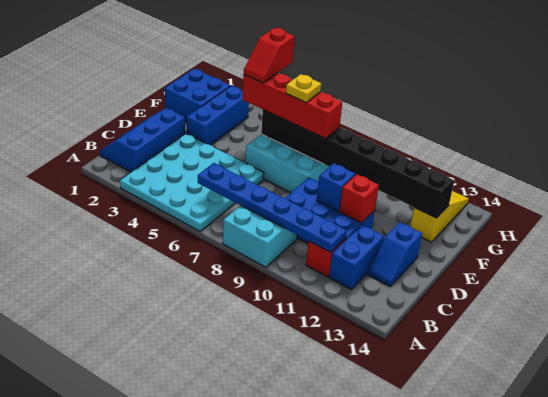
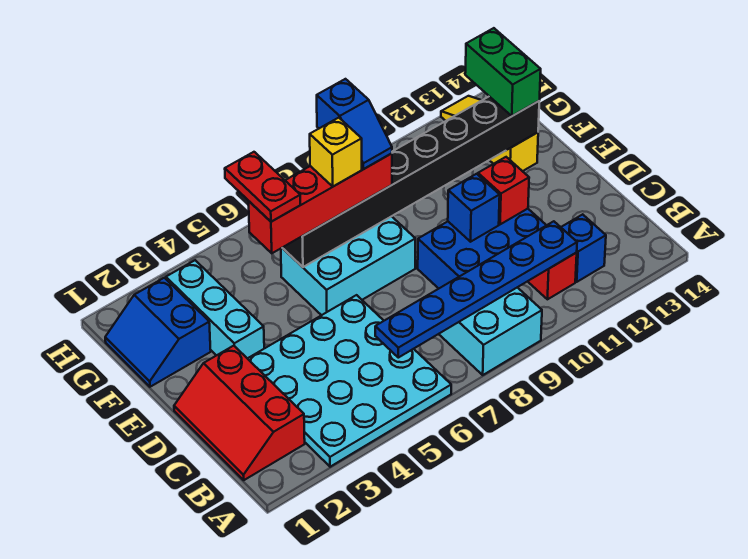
blue 2x3 slope [100,108,185,172] -> red 2x3 slope [174,346,305,480]
blue 1x2 brick [329,225,384,289] -> blue 1x1 brick [561,214,606,282]
blue 1x2 slope [368,222,422,286] -> blue 1x2 slope moved to [317,79,392,169]
blue 1x3 brick [187,86,249,145] -> cyan 1x3 brick [166,260,264,358]
blue 2x2 brick [165,69,230,122] -> blue 2x2 slope [105,278,211,387]
red 1x2 slope [244,28,295,83] -> red 1x2 plate [225,152,300,222]
yellow 1x1 plate [286,74,321,102] -> yellow 1x1 brick [310,118,362,186]
none -> green 1x2 brick [465,28,541,116]

